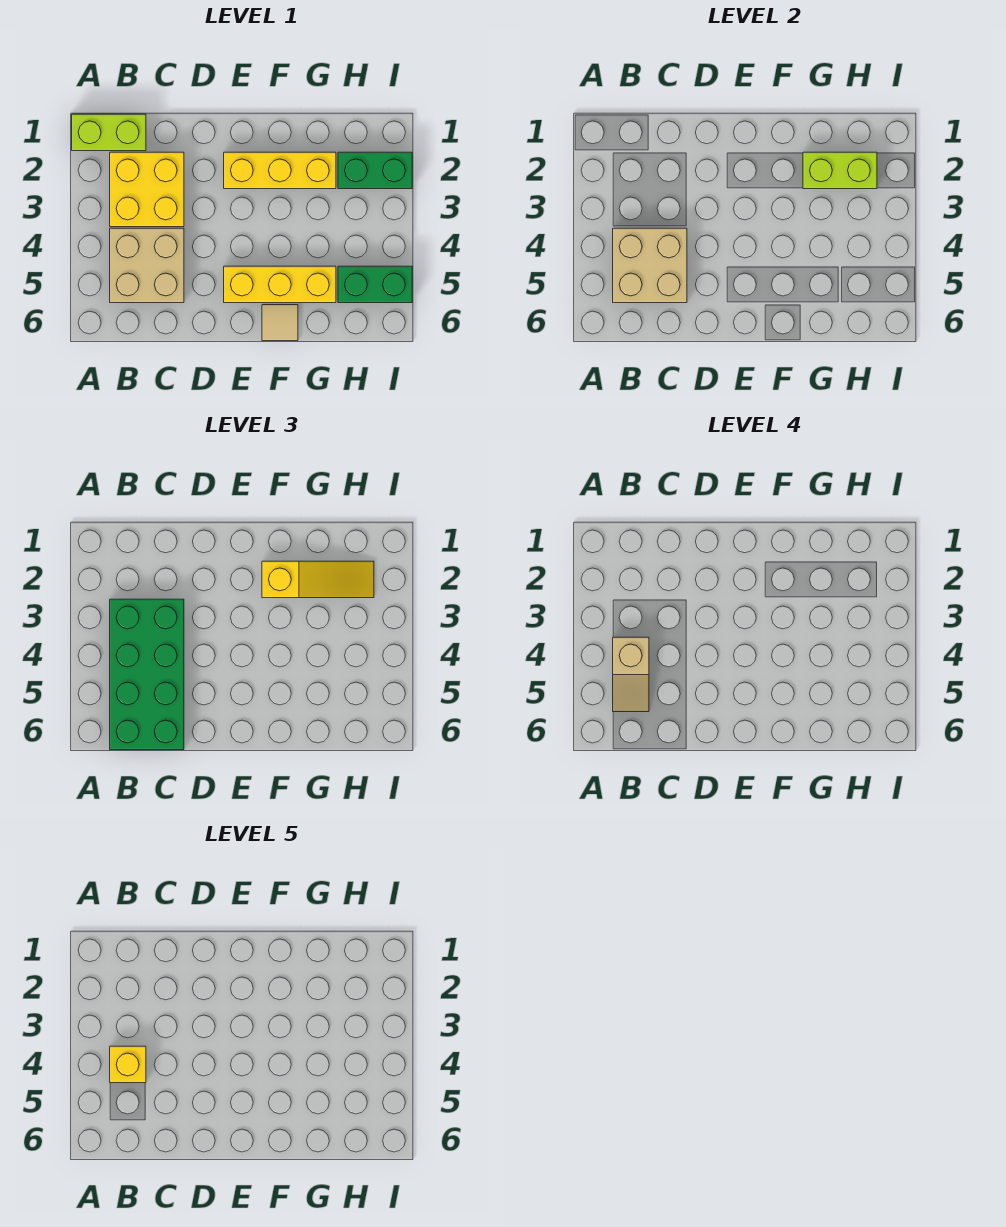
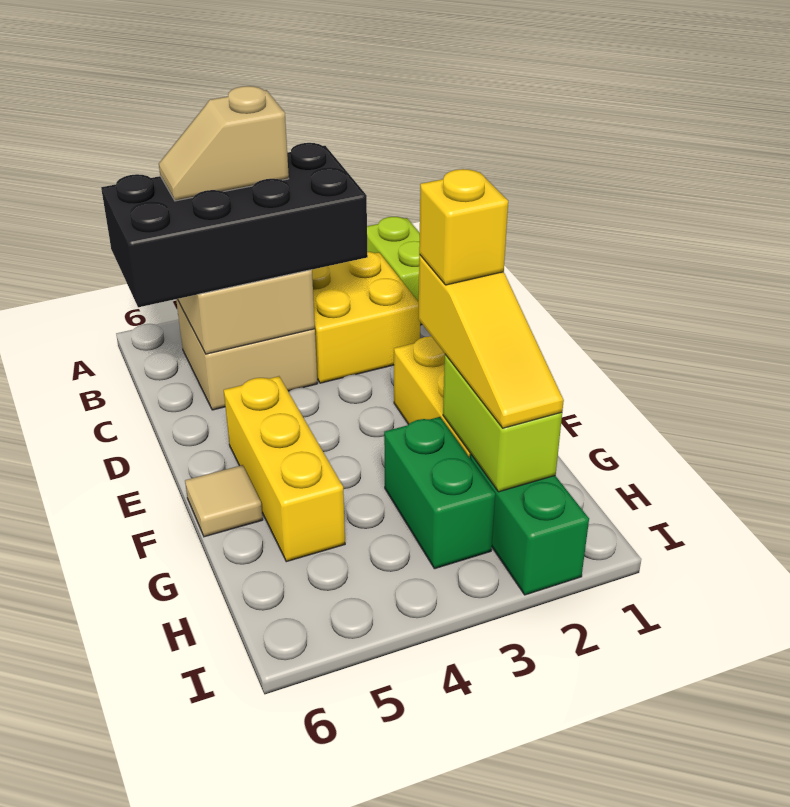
green 2x4 brick [110,599,184,750] -> black 2x4 brick [101,143,368,307]
yellow 1x1 brick [110,1046,146,1083] -> yellow 1x1 brick moved to [419,169,508,285]
green 1x2 brick [338,266,412,303] -> green 1x2 brick moved to [384,417,495,569]

